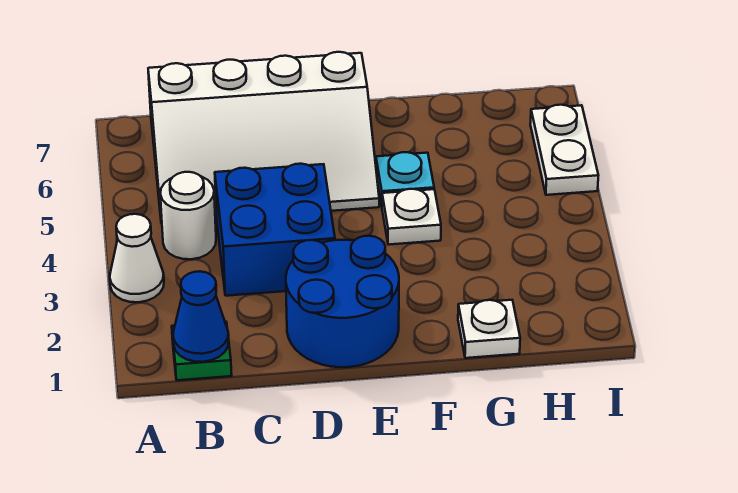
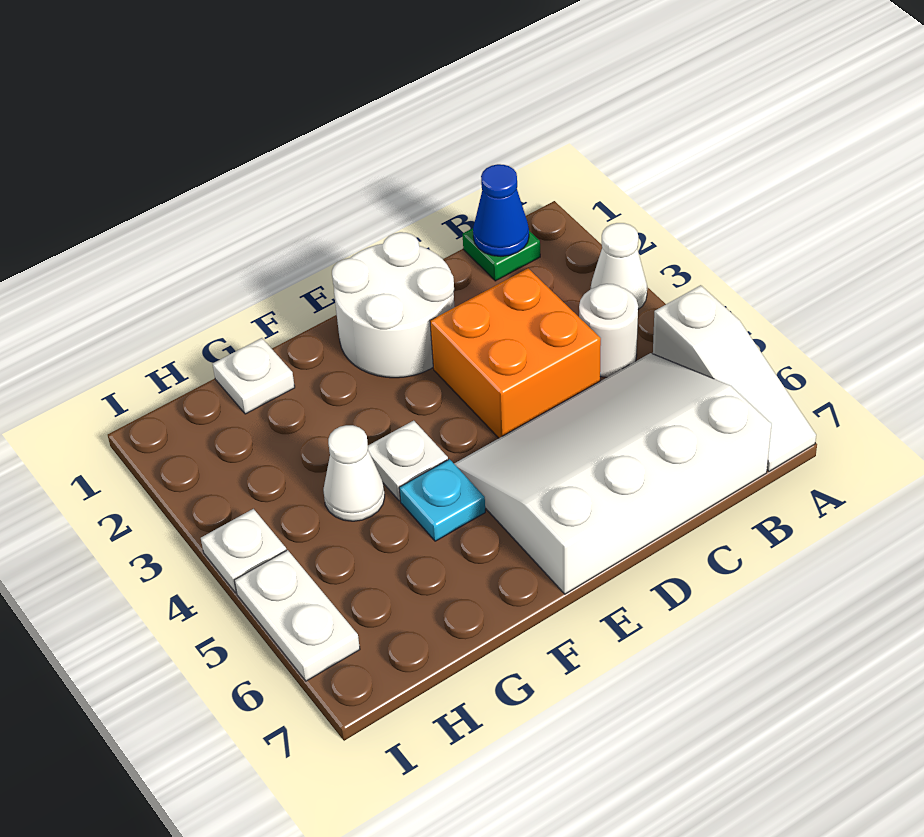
none -> white 1x3 slope [653,285,816,471]
blue 2x2 brick [215,164,335,296] -> orange 2x2 brick [430,268,601,438]
blue 2x2 round brick [286,236,399,367] -> white 2x2 round brick [332,232,454,378]
none -> white 1x1 cone [323,425,385,521]
none -> white 1x1 plate [201,509,286,593]

